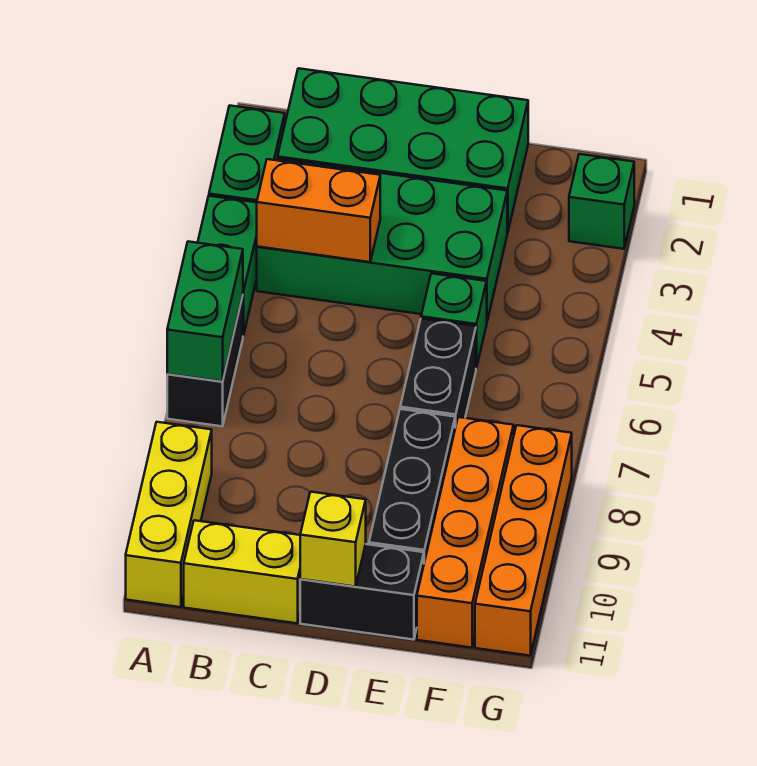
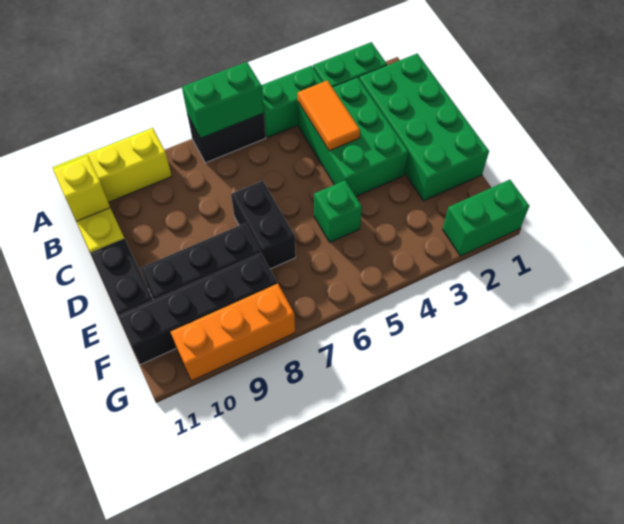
green 2x4 brick [257,159,507,321] -> green 2x3 brick [298,77,408,196]
orange 1x2 brick [257,159,380,262] -> orange 1x2 tile [298,80,360,151]
yellow 1x1 brick [300,492,366,587] -> yellow 1x1 brick moved to [53,156,110,221]
black 1x2 brick [400,319,476,428] -> black 1x2 brick turned to [231,181,296,269]
orange 1x4 brick [417,417,514,648] -> black 1x4 brick [118,253,277,365]
green 1x1 brick [569,154,634,249] -> green 1x2 brick [443,180,529,256]
orange 1x4 brick [475,425,572,656] -> orange 1x3 brick [171,283,295,381]

